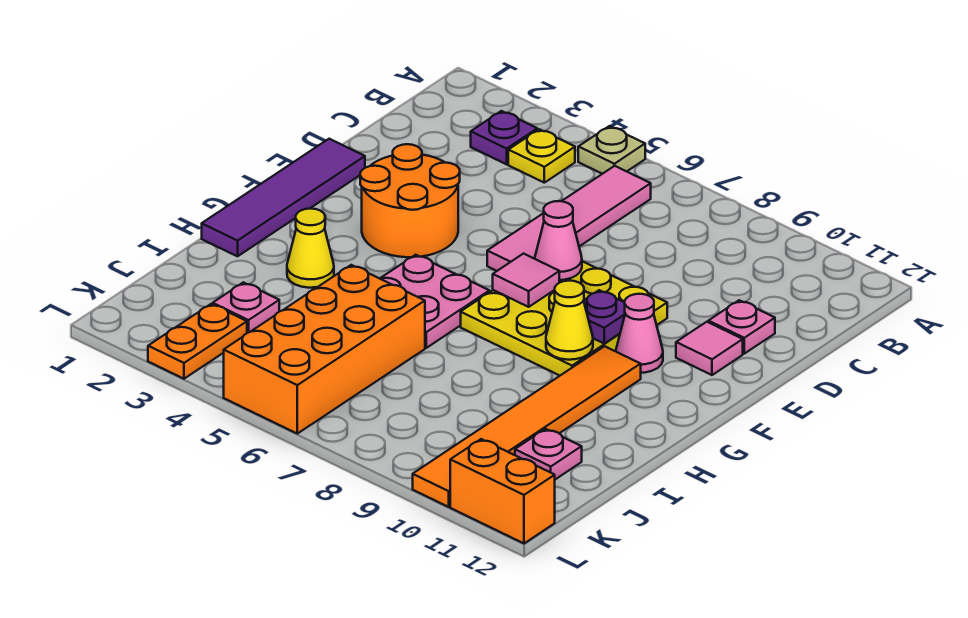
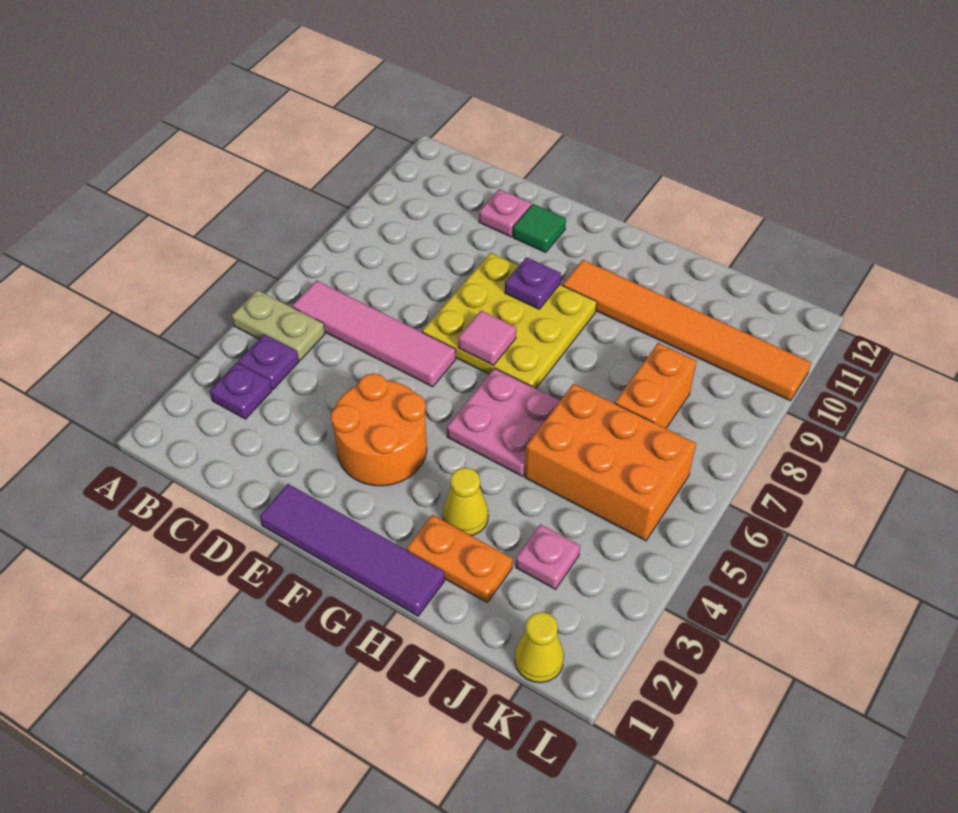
tan 1x1 plate [578,126,645,174] -> tan 1x2 plate [232,290,325,360]
yellow 1x1 plate [508,129,575,183] -> purple 1x1 plate [238,334,299,389]
pink 1x1 cone [535,201,582,280] -> none
pink 1x1 tile [676,322,743,375] -> green 1x1 tile [513,204,566,252]
pink 1x1 cone [616,294,663,373] -> none
yellow 1x1 cone [546,281,593,360] -> yellow 1x1 cone moved to [515,612,564,683]
orange 2x4 brick [224,265,425,434] -> orange 2x3 brick [525,384,696,541]
pink 1x1 plate [515,429,582,479] -> none
orange 1x2 plate [148,304,247,379] -> orange 1x2 plate moved to [407,515,513,602]
orange 1x2 brick [450,439,555,543] -> orange 1x2 brick moved to [615,343,696,428]

